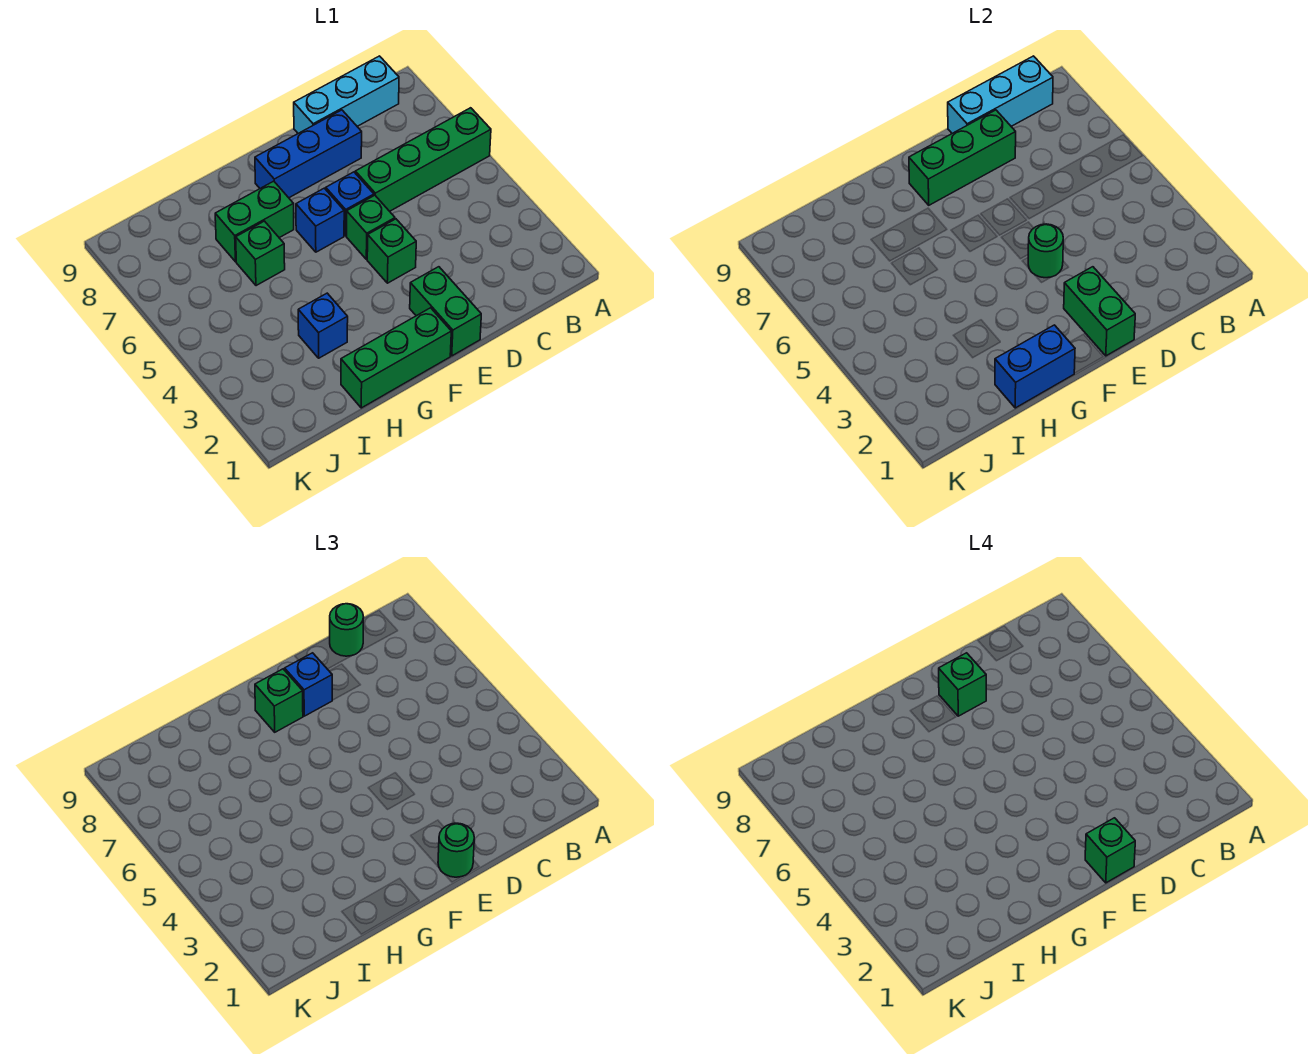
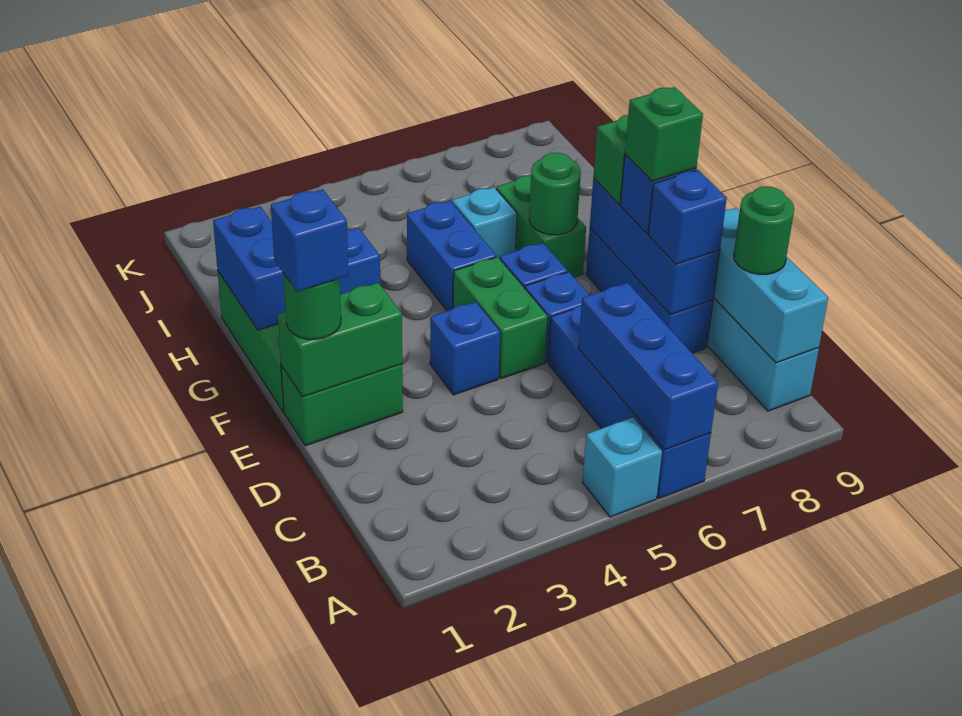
none -> cyan 1x1 brick [582,417,662,517]
green 1x4 brick [355,108,491,211] -> blue 1x4 brick [548,306,711,498]
none -> blue 1x3 brick [578,283,718,450]
green 1x3 brick [909,110,1016,205] -> blue 1x3 brick [590,178,720,315]
none -> blue 1x1 brick [648,170,727,264]
green 1x1 brick [1085,818,1135,883] -> blue 1x1 brick [271,189,348,292]
green 1x1 brick [367,219,416,283] -> blue 1x1 brick [430,302,500,395]
green 1x1 round brick [1028,224,1063,278] -> green 1x1 round brick moved to [529,153,581,235]
green 1x1 brick [346,195,395,259] -> green 1x2 brick [453,257,548,379]
none -> blue 1x2 brick [407,201,496,311]
green 1x1 brick [236,221,285,286] -> cyan 1x1 brick [452,187,517,259]

